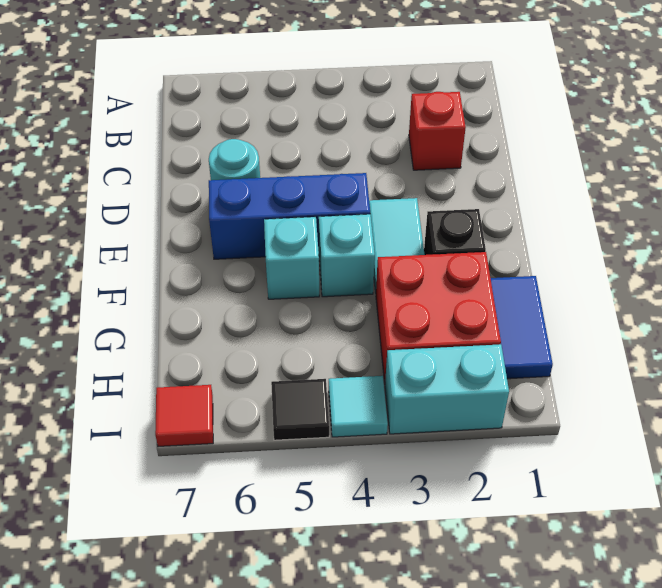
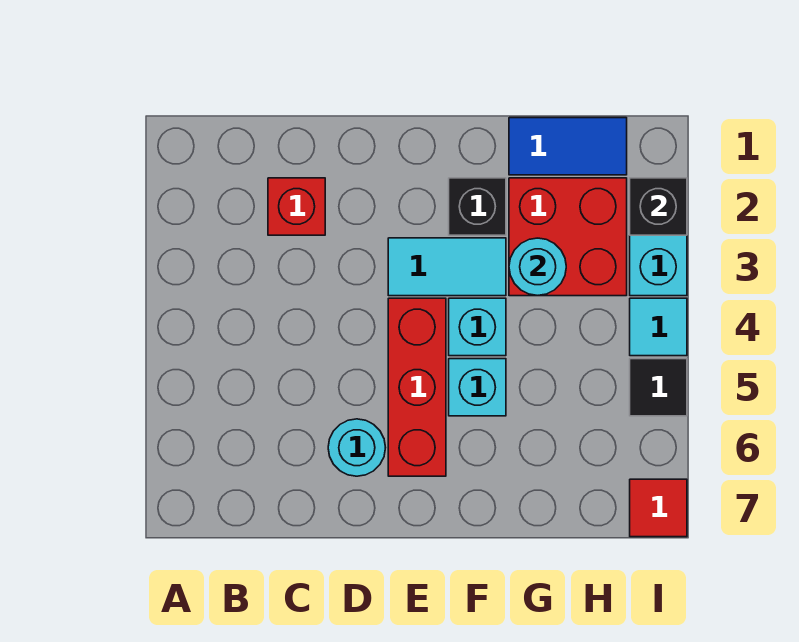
blue 1x3 brick [209,173,370,259] -> red 1x3 brick [388,298,446,476]
none -> cyan 1x1 round brick [509,238,566,296]
none -> black 1x1 brick [630,178,687,235]

